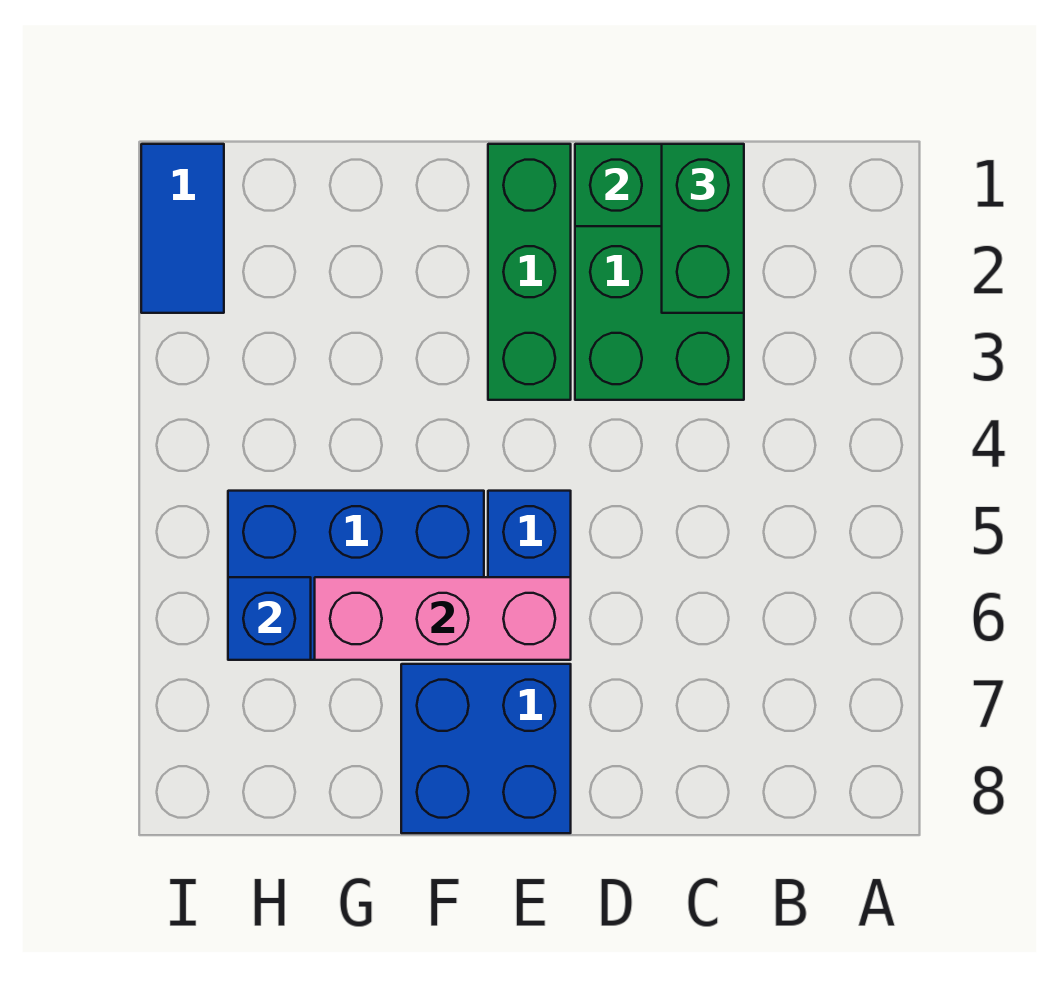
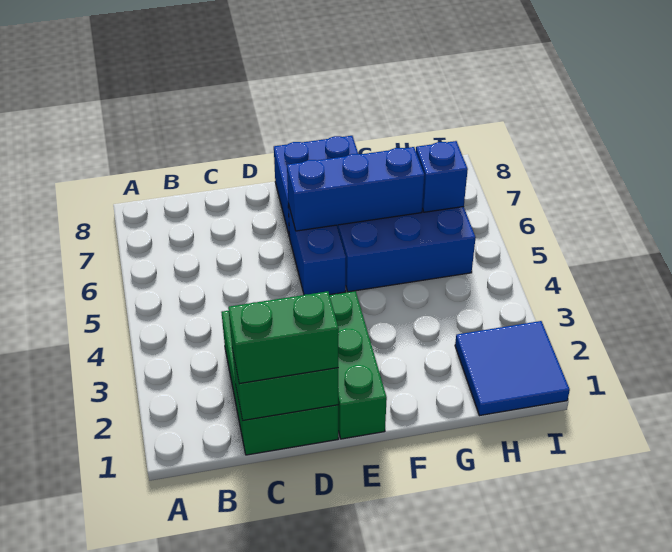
green 1x2 brick [662,144,744,313] -> green 1x2 brick turned to [228,291,339,384]
pink 1x3 brick [315,577,571,660] -> blue 1x3 brick [287,147,424,231]
blue 1x2 tile [141,144,224,313] -> blue 2x2 tile [455,321,570,416]

